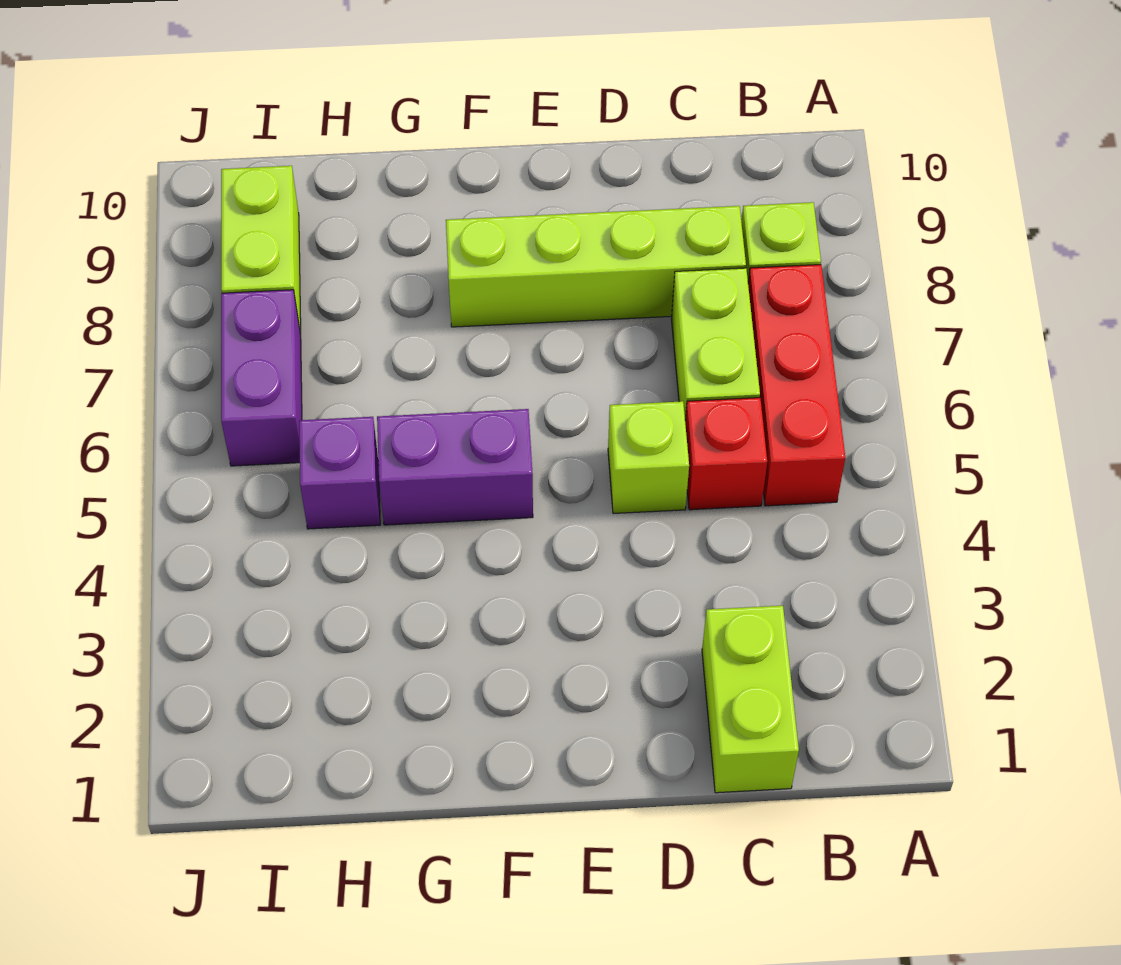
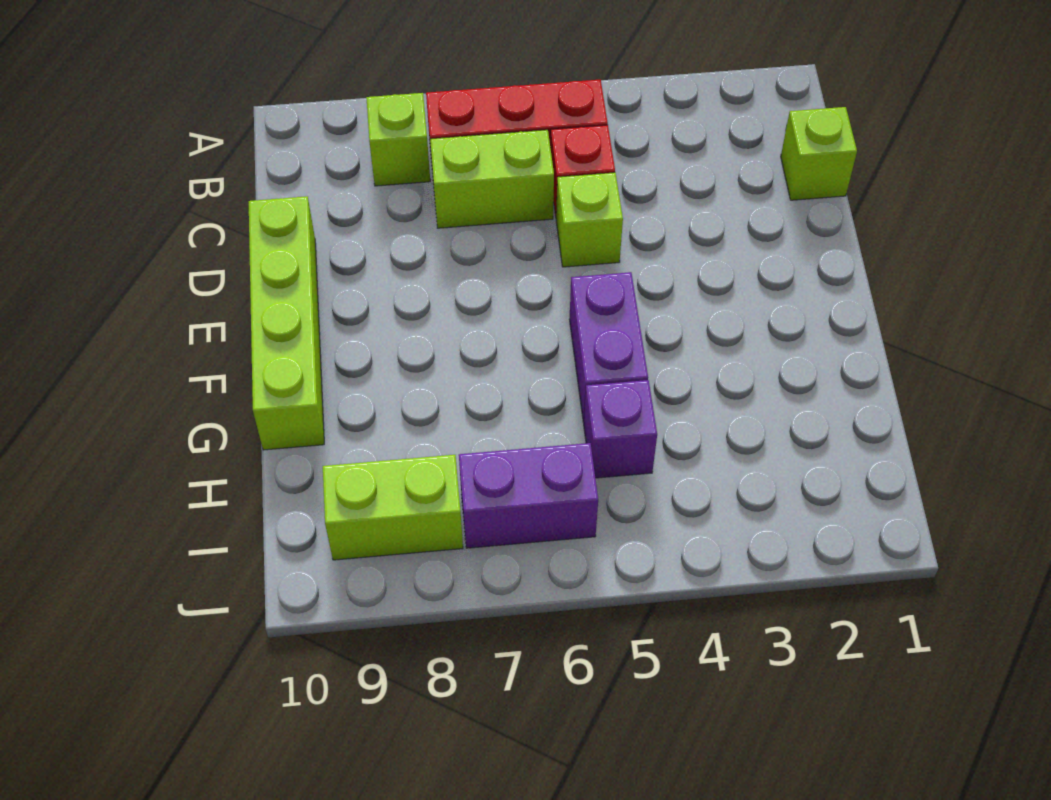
lime 1x2 brick [702,606,799,793] -> lime 1x1 brick [781,107,857,200]
lime 1x4 brick [446,206,746,327] -> lime 1x4 brick moved to [249,196,324,450]

